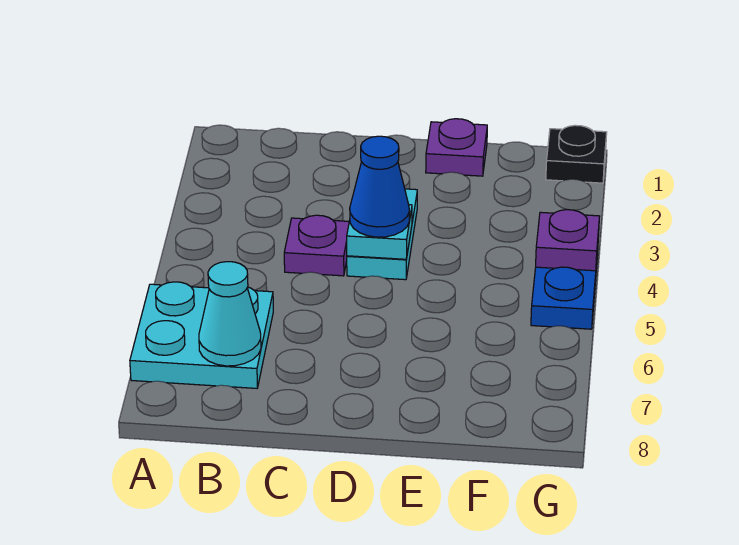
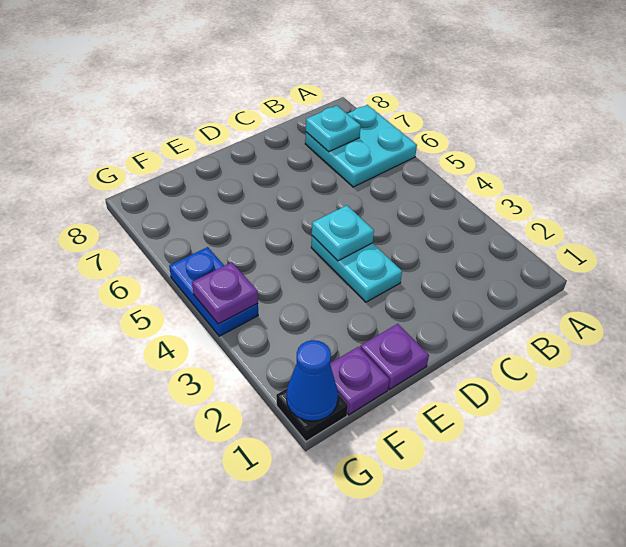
cyan 1x1 cone [199,262,261,366] -> cyan 1x1 plate [306,106,361,152]
purple 1x1 plate [284,215,349,276] -> purple 1x1 plate moved to [330,347,389,415]
blue 1x1 cone [350,136,409,237] -> blue 1x1 cone moved to [286,340,338,421]

